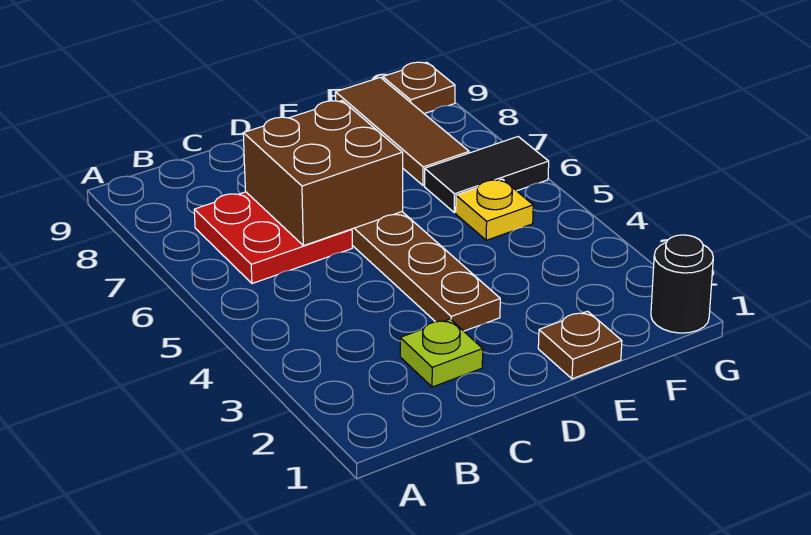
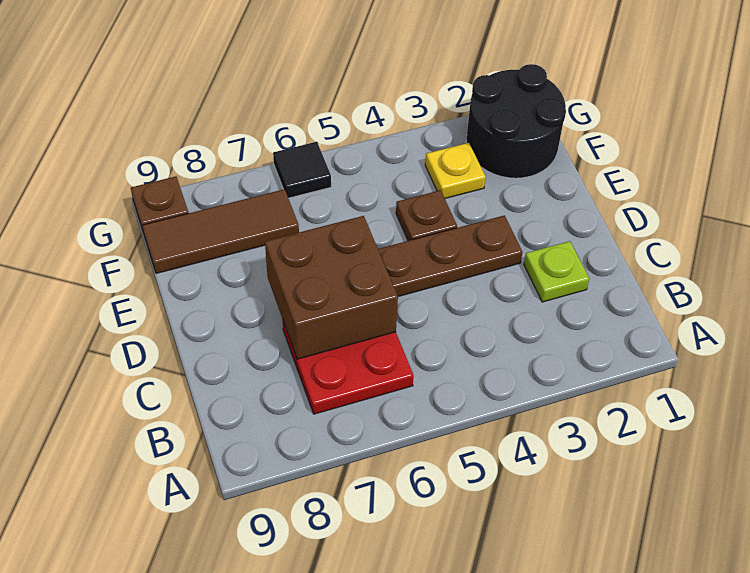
brown 1x1 plate [538,311,622,379] -> brown 1x1 plate moved to [396,190,457,241]
yellow 1x1 plate [456,179,533,240] -> yellow 1x1 plate moved to [425,143,486,198]
black 1x2 tile [425,137,549,213] -> black 1x1 tile [273,142,331,198]
black 1x1 round brick [651,235,713,333] -> black 2x2 round brick [466,64,566,178]

